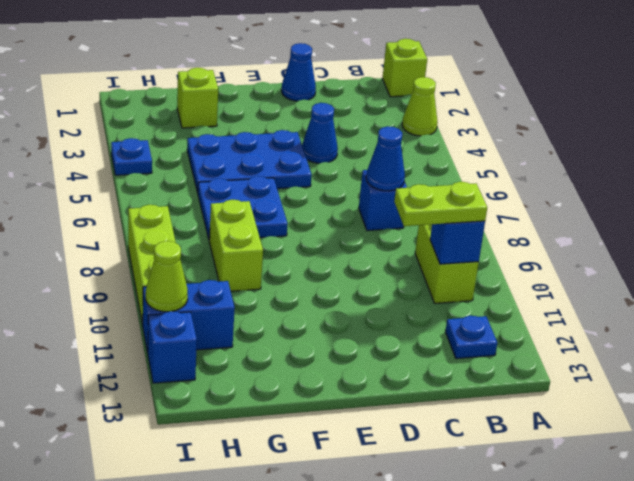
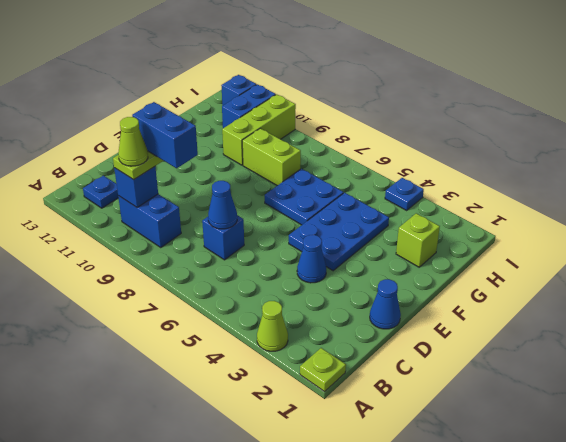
lime 1x1 brick [382,39,427,97] -> lime 1x1 plate [300,348,346,391]
lime 1x2 brick [415,224,479,303] -> blue 1x2 brick [118,194,181,247]
none -> blue 1x2 brick [132,102,198,168]
lime 1x3 brick [128,205,176,325] -> lime 1x3 brick turned to [222,94,296,165]
lime 1x1 cone [146,241,188,312] -> lime 1x1 cone moved to [118,117,148,166]

